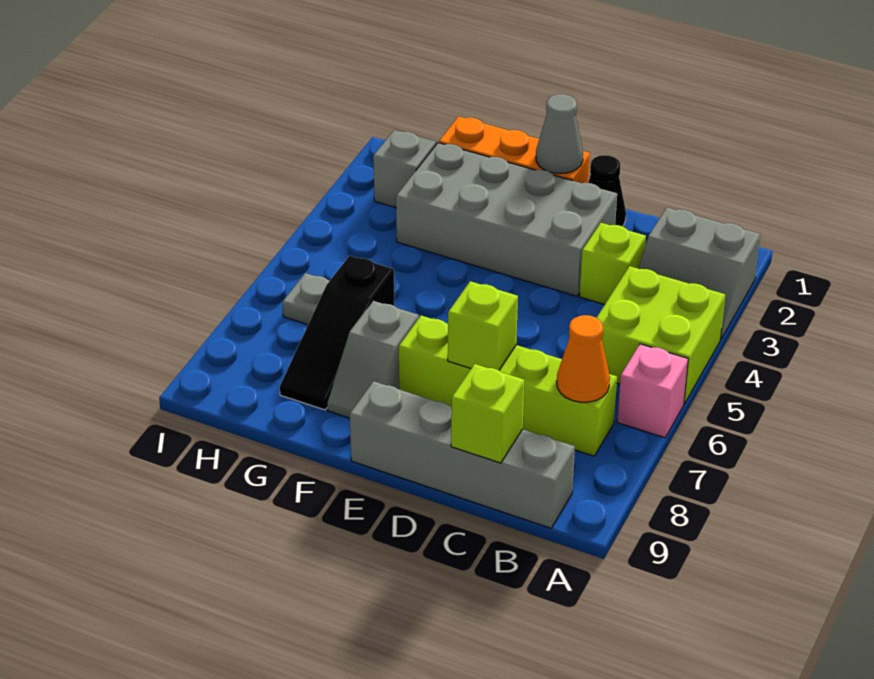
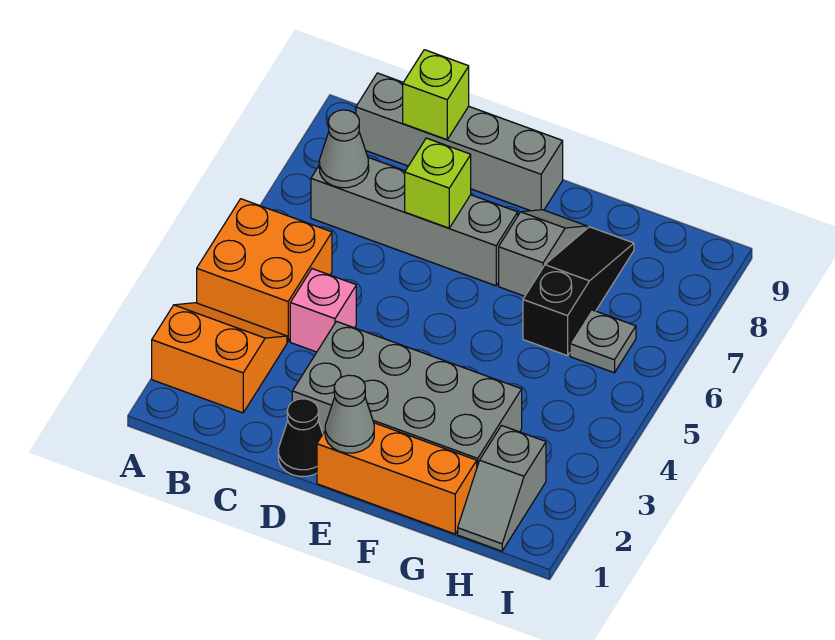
grey 2x2 slope [638,208,760,339] -> orange 2x2 slope [152,303,287,413]
lime 2x2 brick [597,266,725,404] -> orange 2x2 brick [197,199,332,341]
pink 1x1 brick [617,344,688,438] -> pink 1x1 brick moved to [290,269,356,352]
lime 1x4 brick [399,316,617,456] -> grey 1x4 brick [311,158,518,286]
orange 1x1 cone [557,315,610,402] -> grey 1x1 cone [319,110,369,188]
lime 1x1 brick [580,223,646,305] -> none

